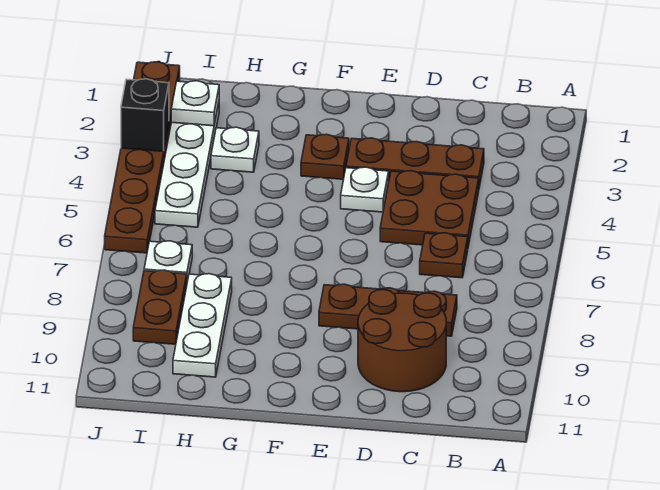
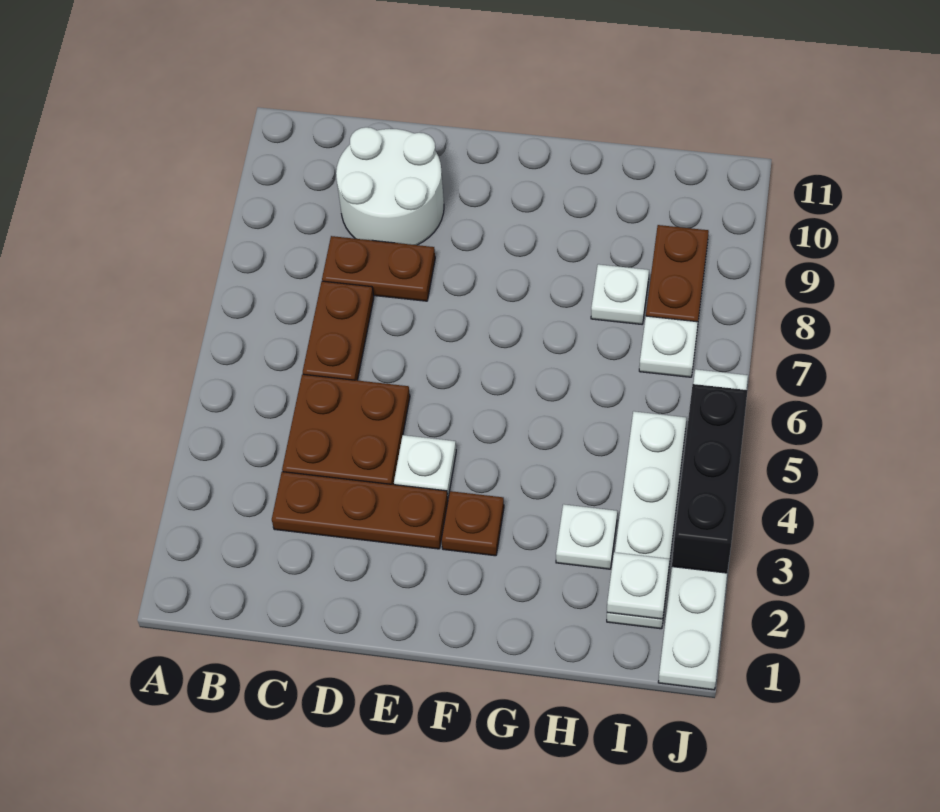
brown 1x1 plate [420,233,468,278] -> brown 1x2 plate [303,281,374,380]
brown 1x3 plate [319,284,457,336] -> brown 1x2 plate [322,236,435,301]
brown 2x2 round brick [358,290,446,392] -> white 2x2 round brick [336,127,444,245]
white 1x3 plate [173,274,232,377] -> white 1x1 plate [591,264,649,324]
brown 1x6 plate [105,62,180,253] -> white 1x6 plate [658,369,748,690]
black 1x1 brick [121,79,169,152] -> black 1x3 brick [672,384,748,573]

